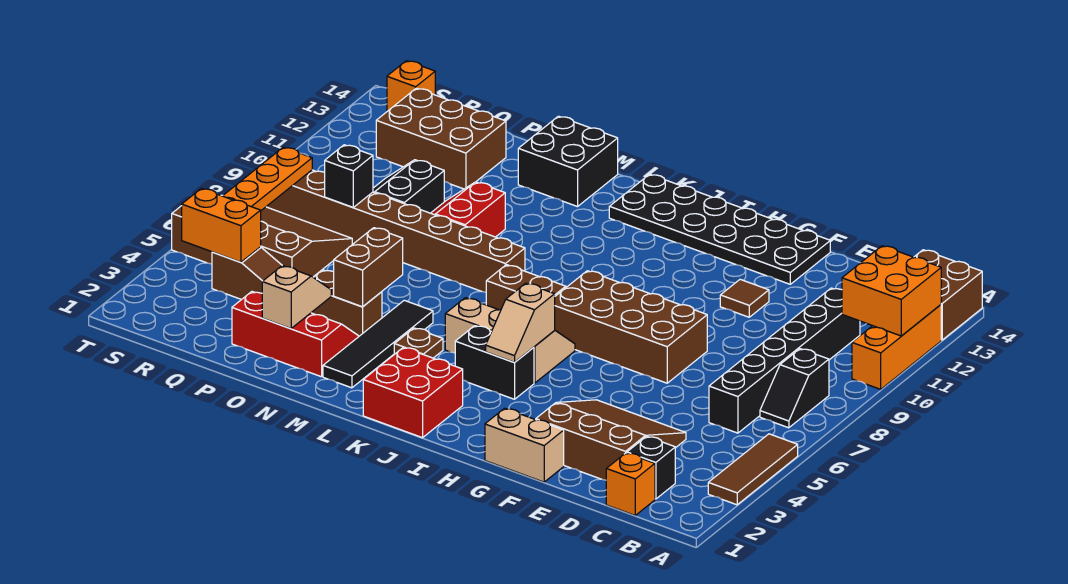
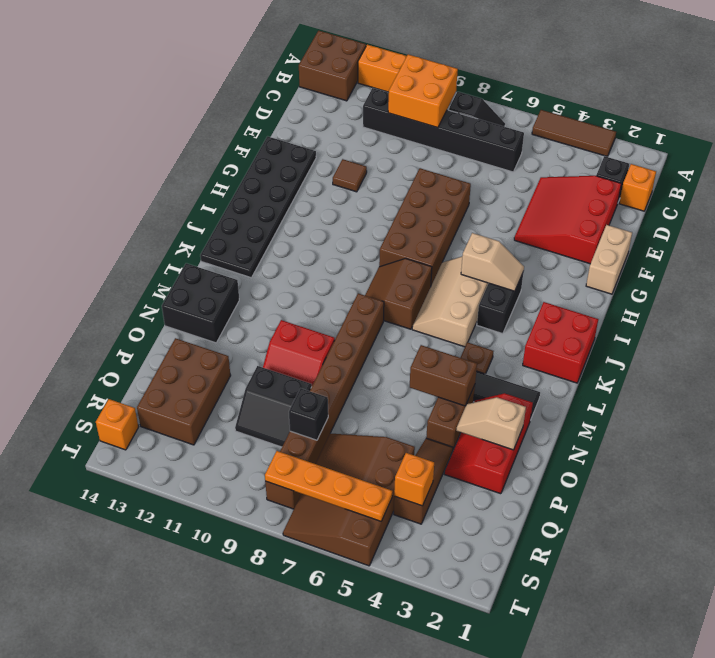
orange 2x2 brick [842,246,941,336] -> orange 2x2 brick moved to [388,55,458,128]
brown 3x3 slope [536,400,686,480] -> red 3x3 slope [514,176,622,264]
orange 1x2 brick [182,188,261,262] -> orange 1x1 brick [394,453,434,506]

